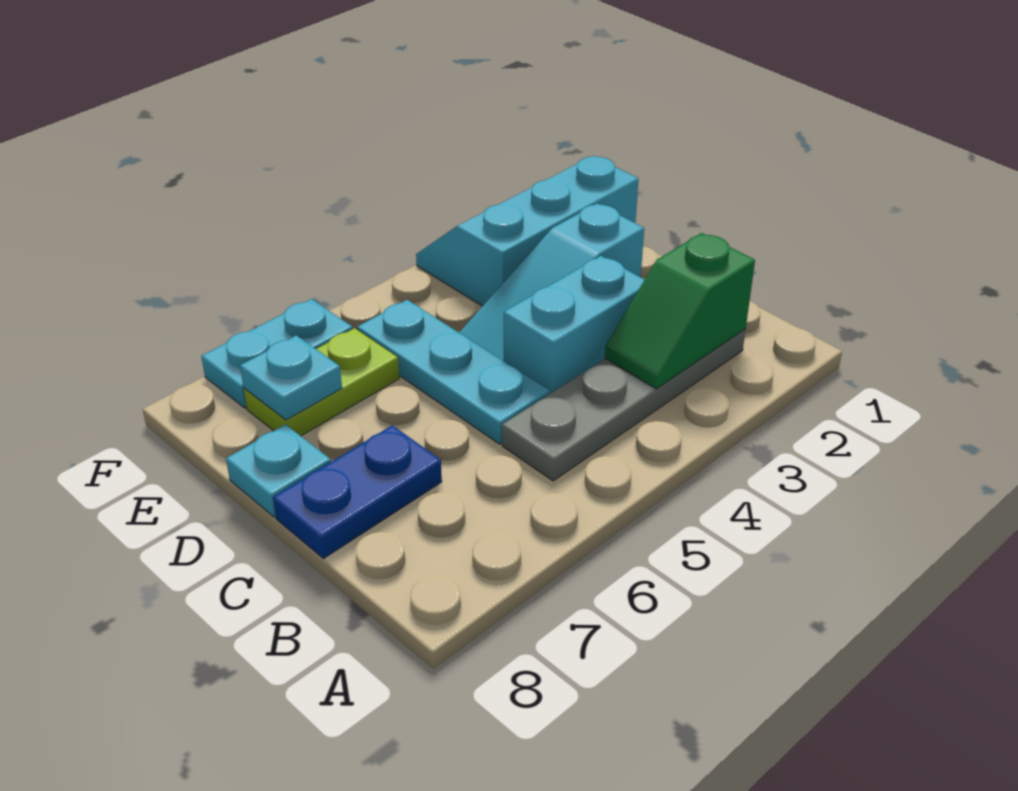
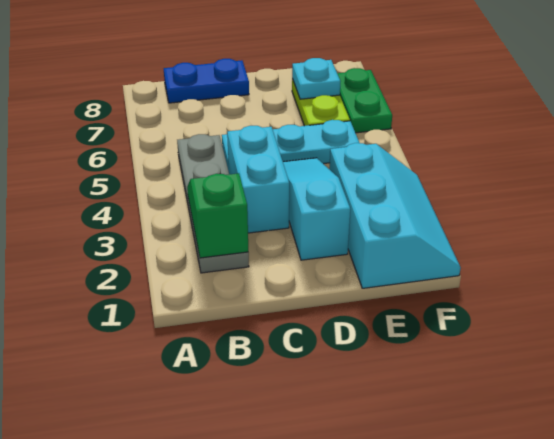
blue 1x2 plate [273,425,442,559] -> blue 1x2 plate turned to [164,59,249,103]
cyan 1x1 plate [226,424,331,517] -> none
cyan 1x2 plate [201,299,353,408] -> green 1x2 plate [337,68,392,133]

